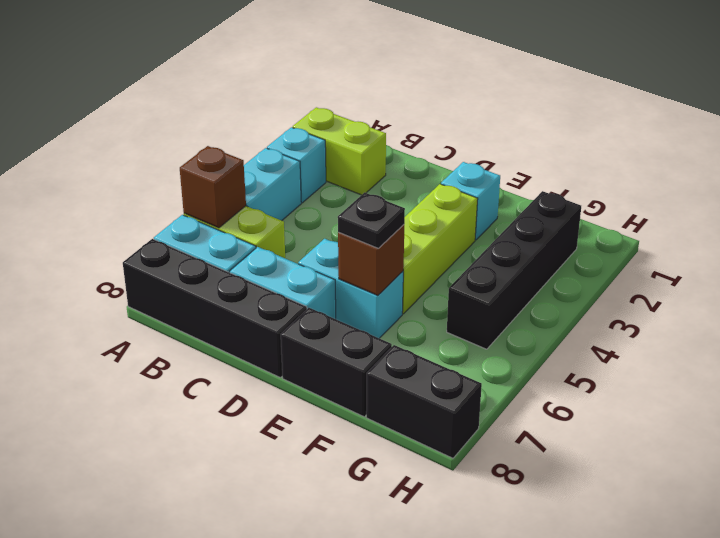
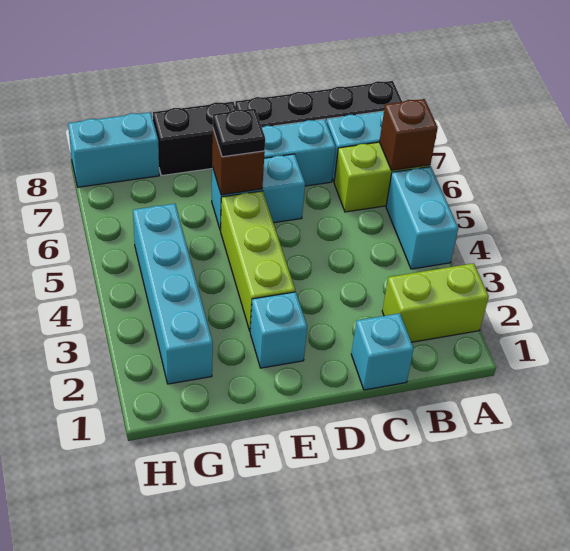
cyan 1x1 brick [267,127,326,203] -> cyan 1x1 brick moved to [351,313,414,390]
black 1x4 brick [447,191,581,349] -> cyan 1x4 brick [133,204,213,384]
black 1x2 brick [366,345,482,458] -> cyan 1x2 brick [68,112,159,187]

